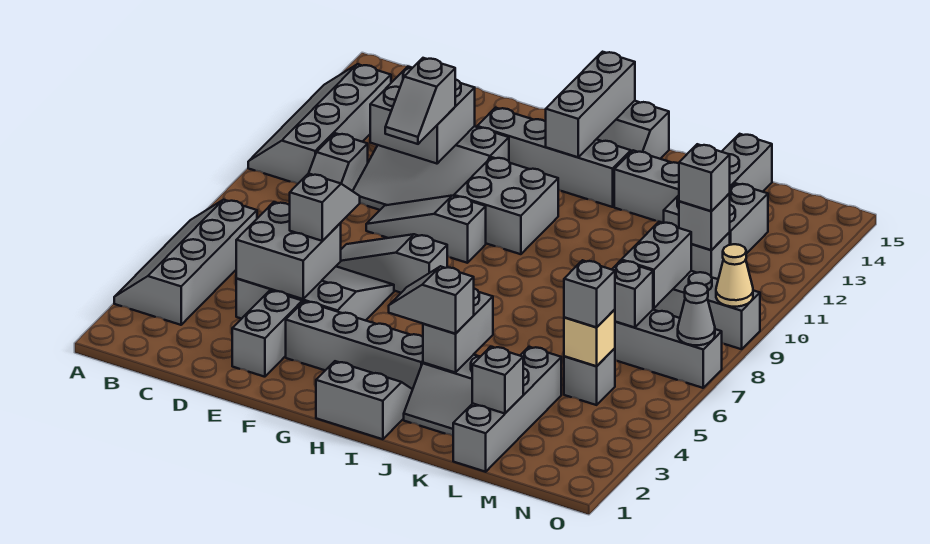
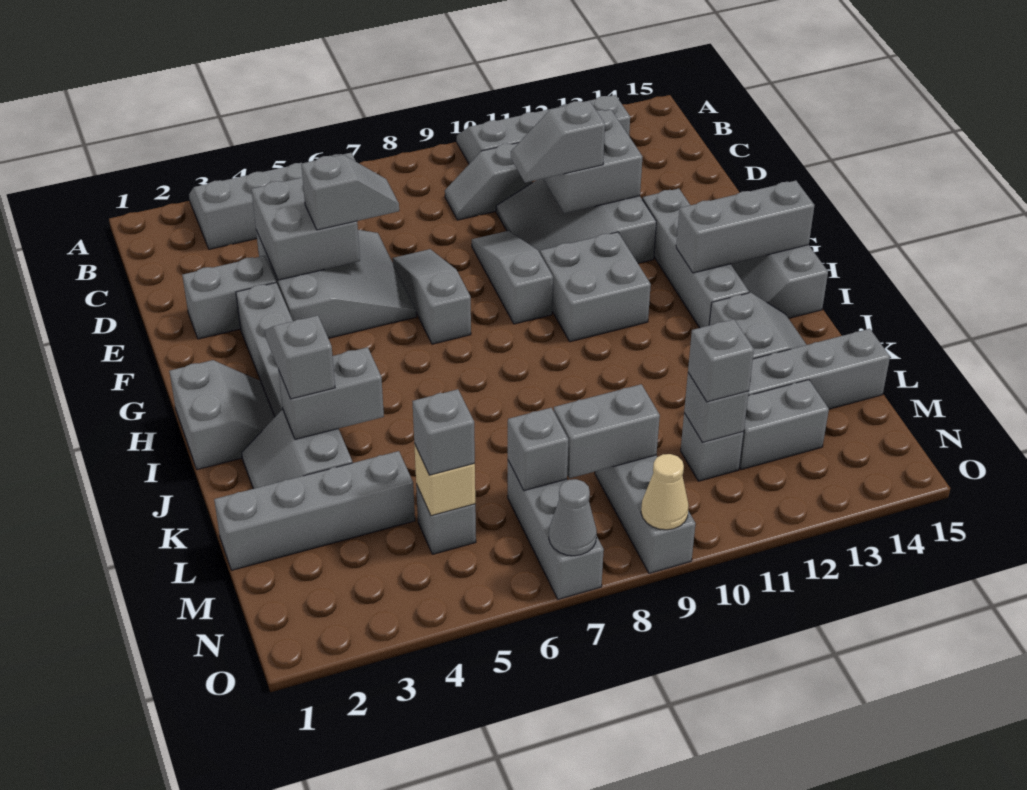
grey 1x1 brick [472,347,523,414] -> none

